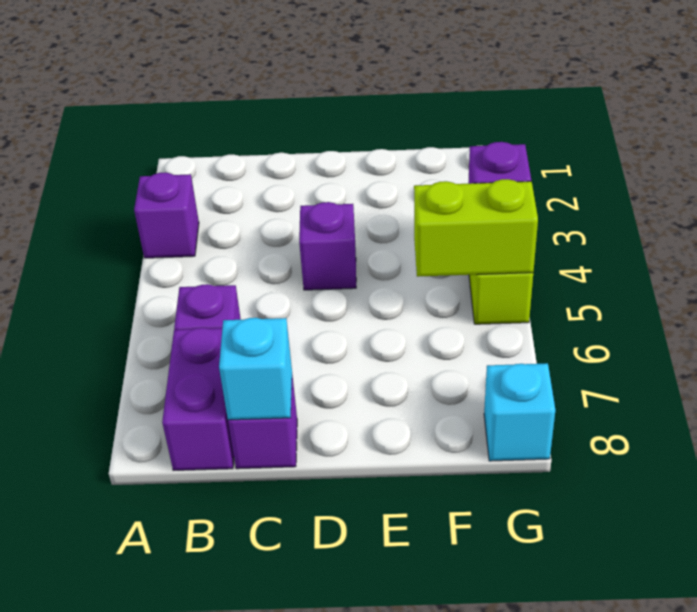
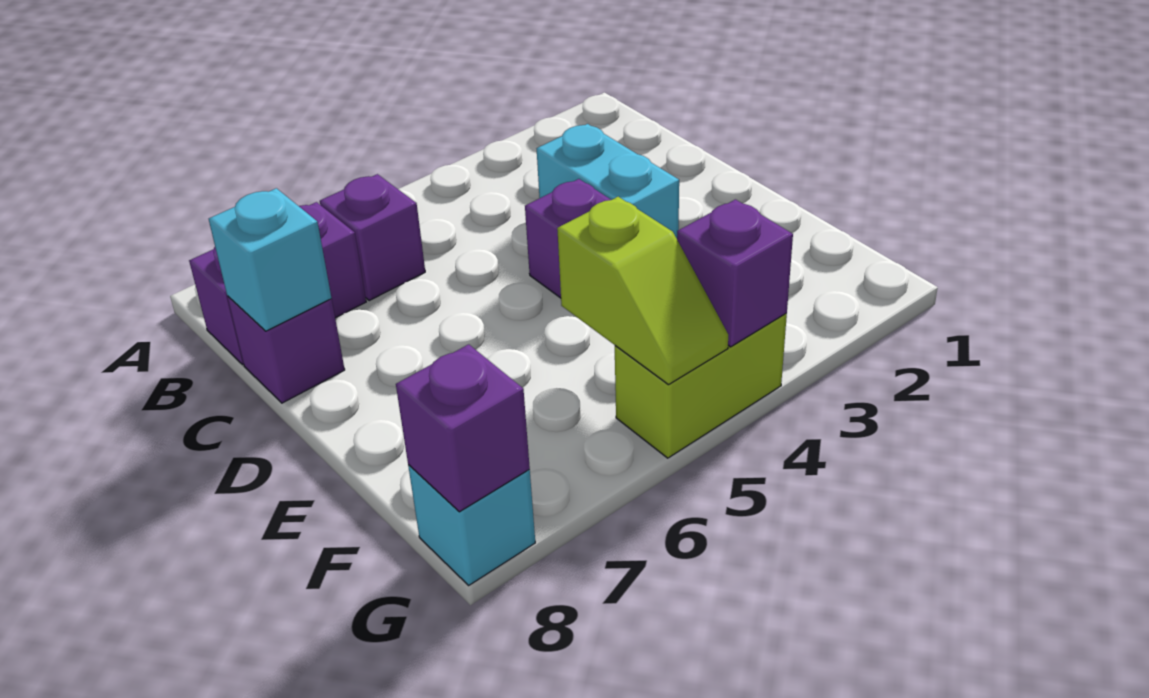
purple 1x1 brick [134,172,199,258] -> purple 1x1 brick moved to [396,344,530,512]
none -> cyan 1x2 brick [537,124,679,238]
lime 1x2 brick [414,179,538,277] -> lime 1x2 slope [557,197,728,385]

